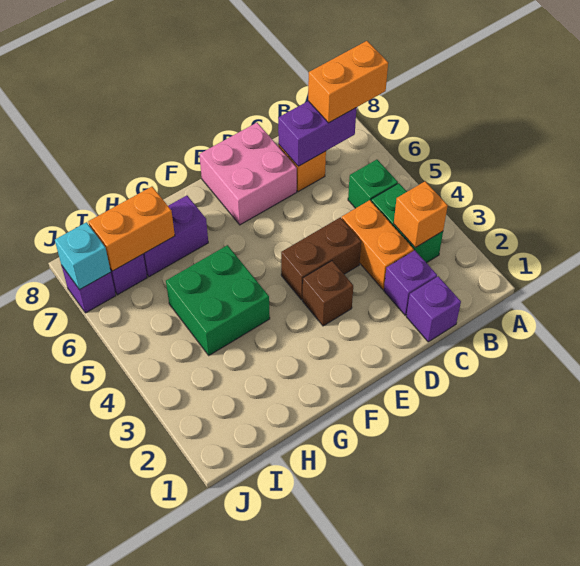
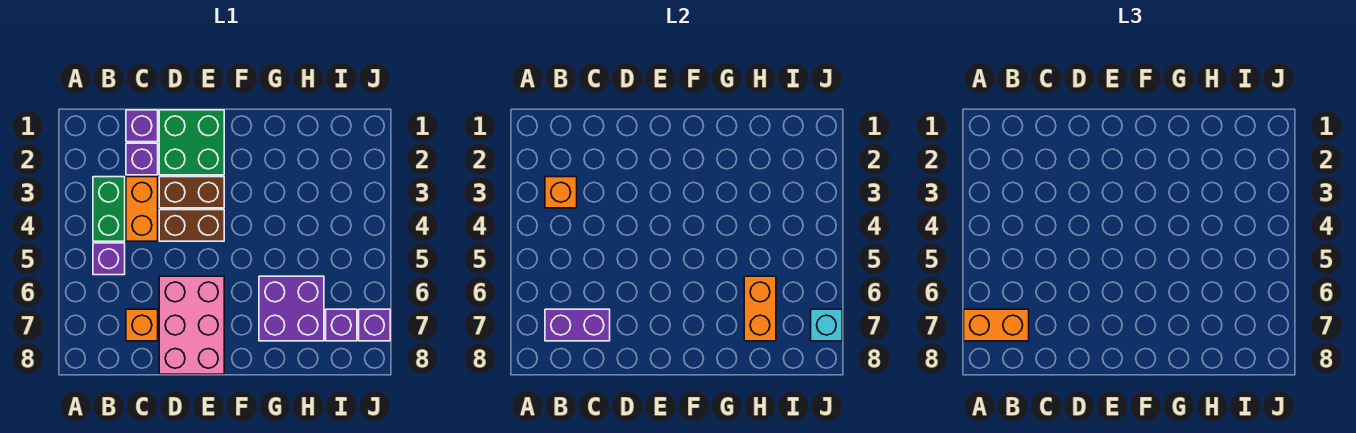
green 1x1 brick [348,160,398,208] -> purple 1x1 brick [93,243,125,275]
pink 2x2 brick [199,123,297,225] -> pink 2x3 brick [159,276,224,374]
brown 1x1 brick [303,261,353,326] -> brown 1x2 brick [159,177,224,208]
green 2x2 brick [166,245,270,355] -> green 2x2 brick moved to [159,110,224,175]
purple 1x2 brick [143,196,208,277] -> purple 2x2 brick [259,276,324,341]
orange 1x2 brick [88,187,175,271] -> orange 1x2 brick turned to [744,276,776,341]

